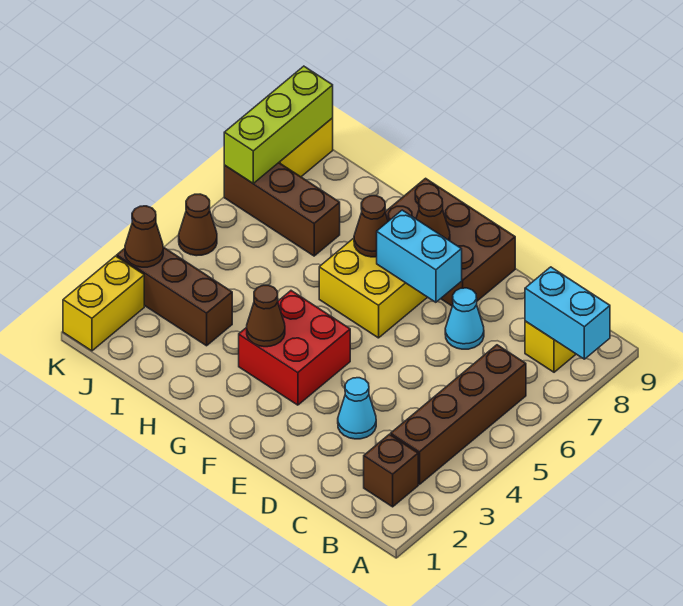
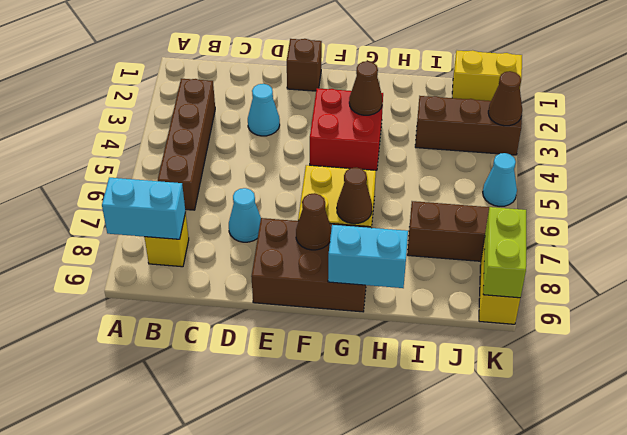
brown 1x1 brick [364,434,418,507] -> brown 1x1 brick moved to [287,39,322,91]
cyan 1x2 brick [377,210,462,302] -> cyan 1x2 brick moved to [328,225,408,288]
yellow 1x2 brick [63,256,144,351] -> yellow 1x2 brick turned to [452,50,522,101]
brown 1x1 cone [179,194,217,256] -> cyan 1x1 cone [483,153,517,207]
lime 1x3 brick [224,66,333,183] -> lime 1x2 brick [483,207,526,298]

